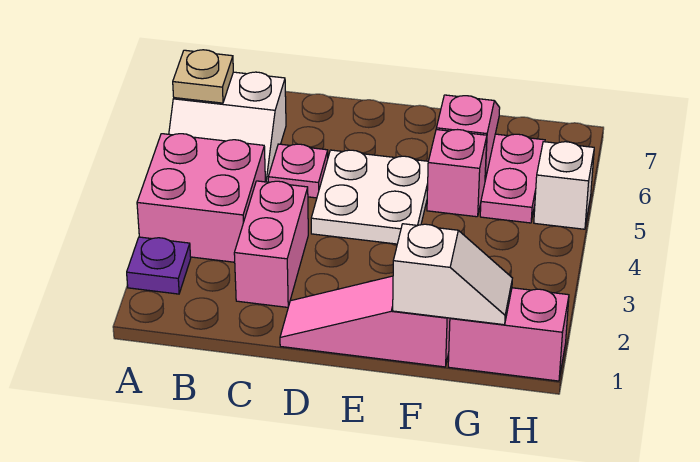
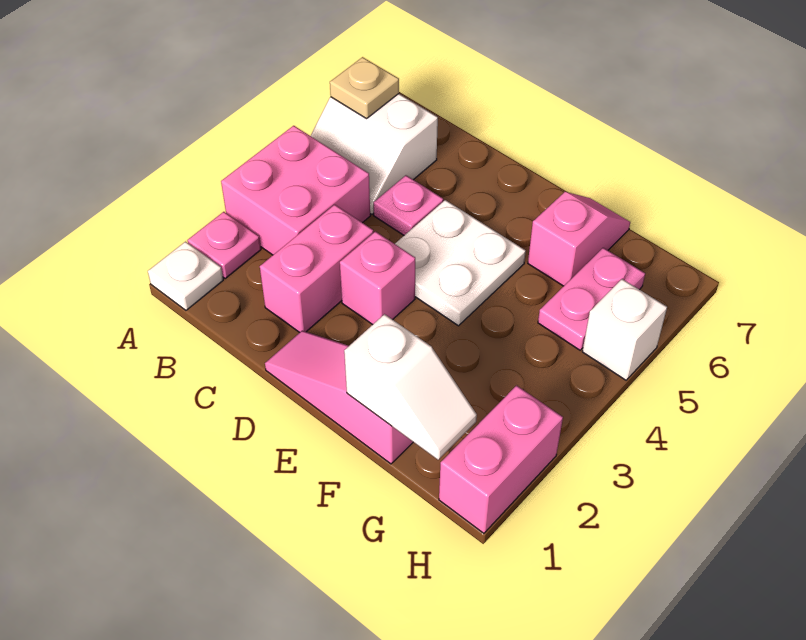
none -> white 1x1 plate [148,242,223,310]
purple 1x1 plate [127,237,191,294] -> pink 1x1 plate [187,212,261,279]
pink 1x1 brick [427,130,487,217] -> pink 1x1 brick moved to [340,232,415,325]
pink 1x2 brick [448,288,569,381] -> pink 1x2 brick turned to [439,385,563,533]

